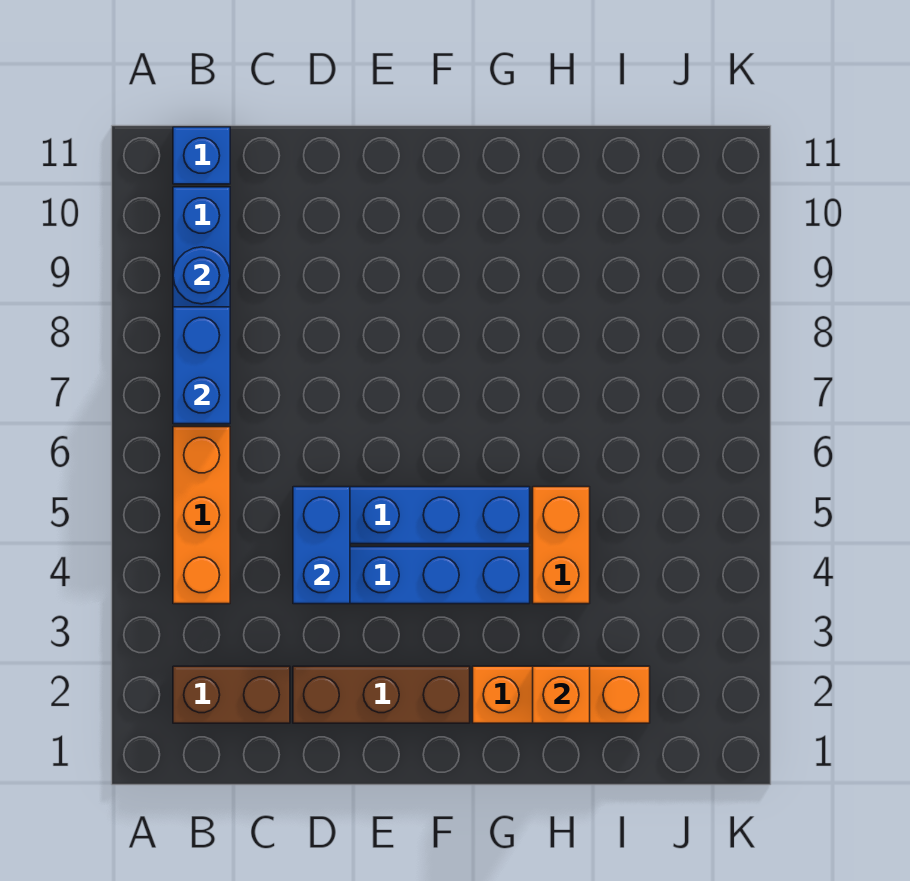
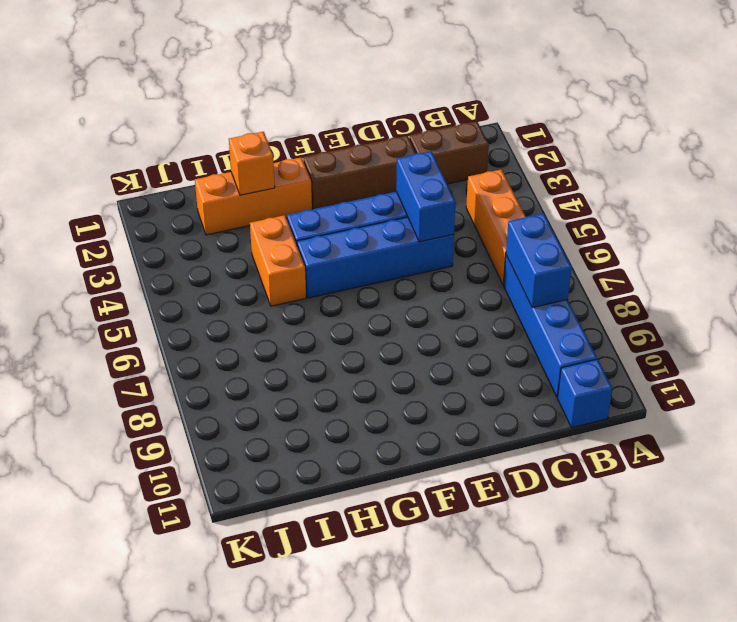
blue 1x1 round brick [173,247,230,304] -> none

